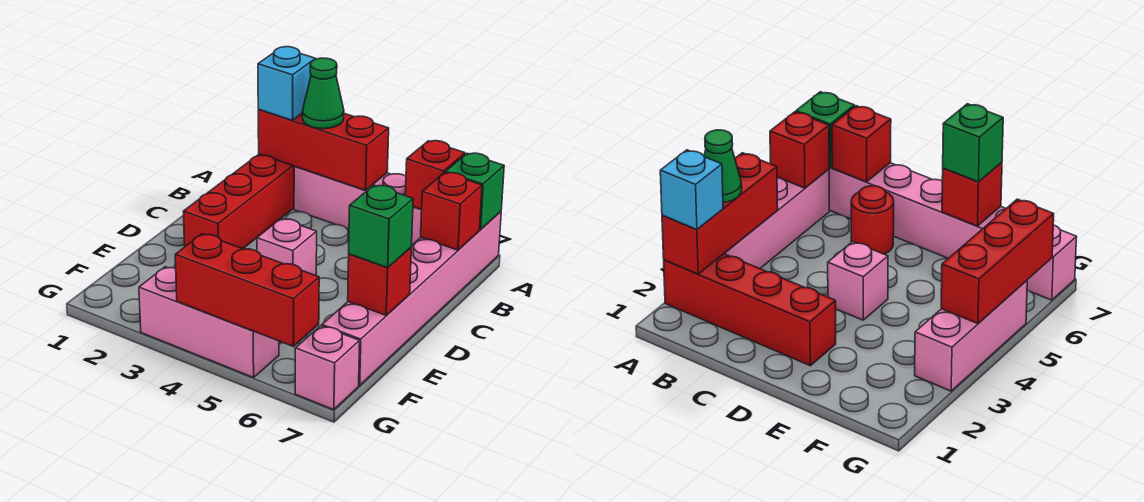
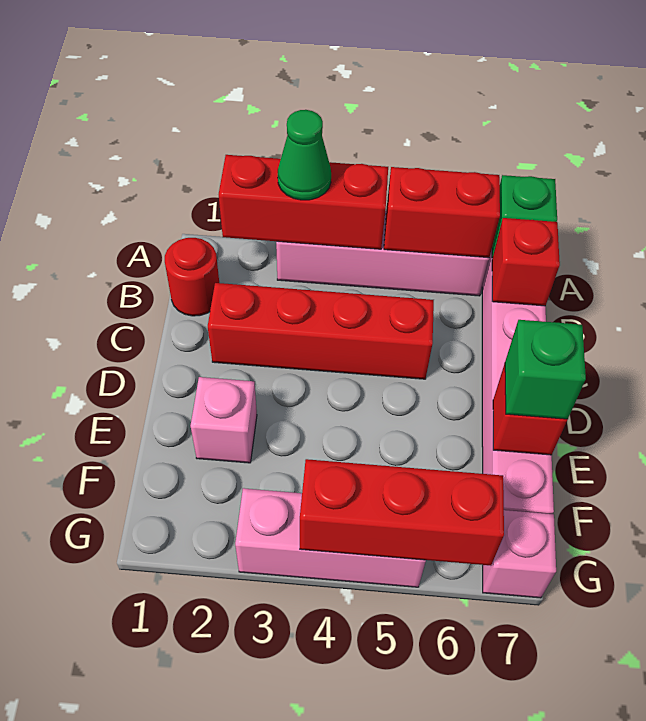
red 1x4 brick [183,154,295,249] -> red 1x4 brick turned to [208,283,434,379]
cyan 1x1 brick [258,47,315,120] -> none
red 1x1 brick [405,141,465,210] -> red 1x2 brick [384,167,500,258]
red 1x1 round brick [851,186,894,254] -> red 1x1 round brick moved to [165,238,219,316]
pink 1x1 brick [257,219,317,275] -> pink 1x1 brick moved to [190,377,257,463]

